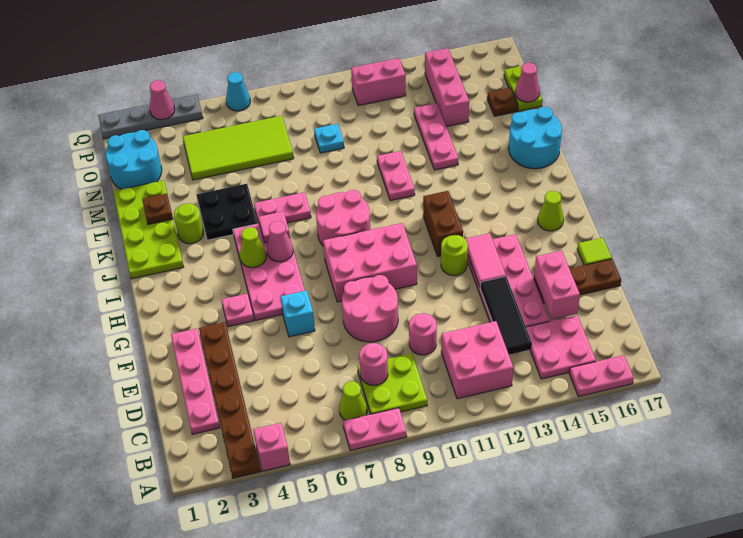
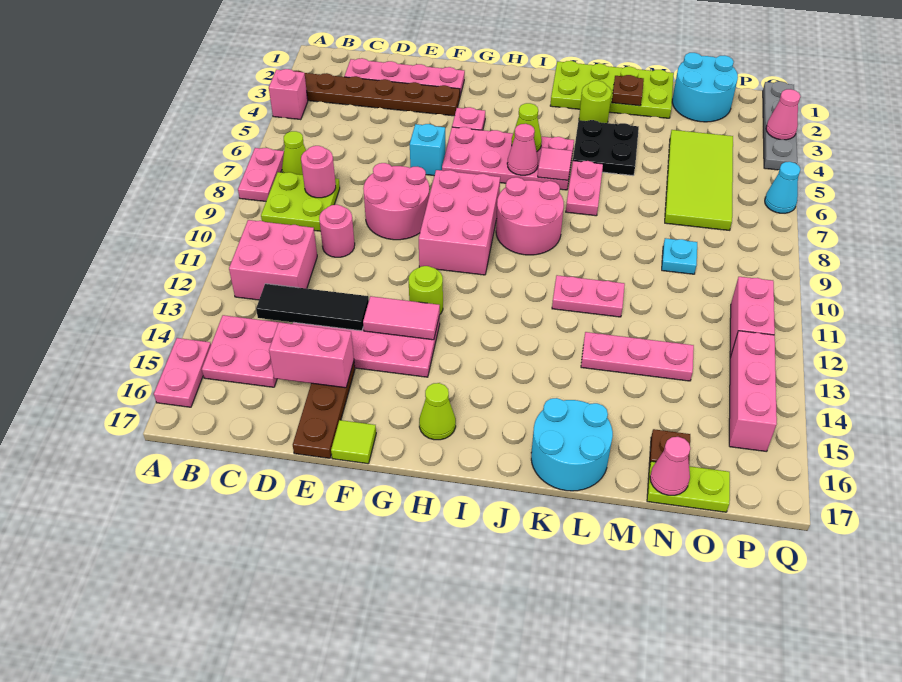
brown 1x2 brick [423,191,463,256] -> none
pink 1x3 brick [425,48,469,127] -> pink 1x3 brick turned to [729,331,777,452]

